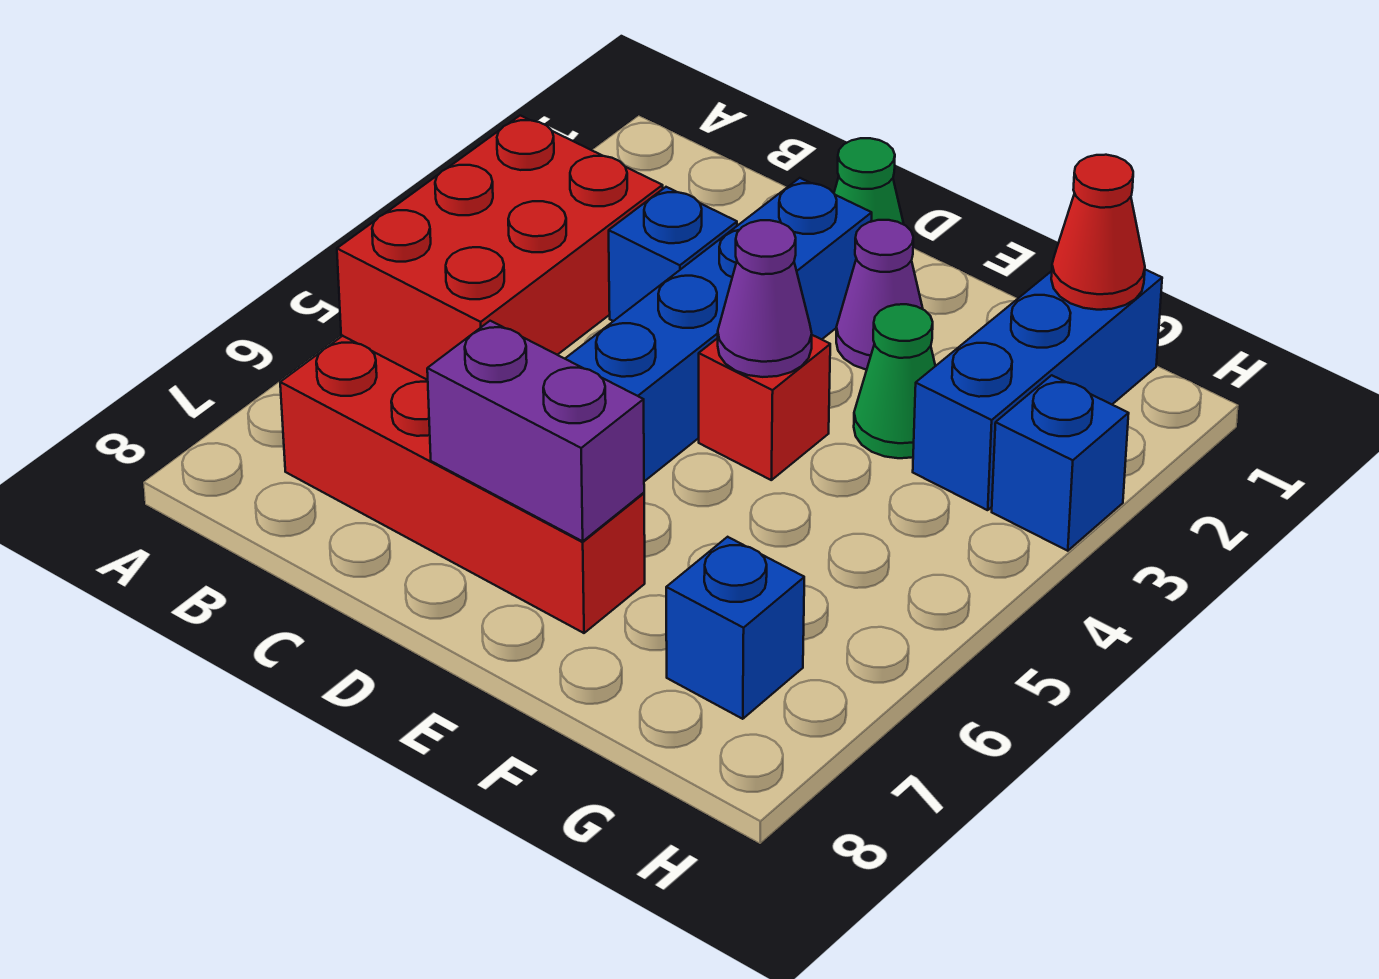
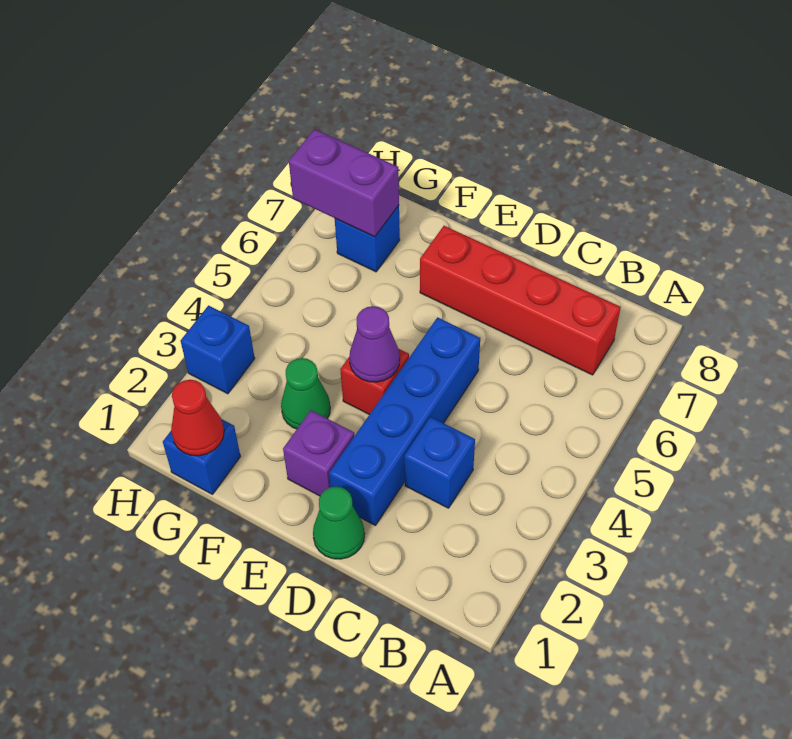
red 2x3 brick [337,116,663,380] -> none
purple 1x2 brick [427,321,644,541] -> purple 1x2 brick moved to [289,129,399,237]
purple 1x1 cone [836,220,923,370] -> purple 1x1 brick [283,410,354,496]
blue 1x3 brick [913,270,1162,510] -> blue 1x1 brick [163,419,240,494]

